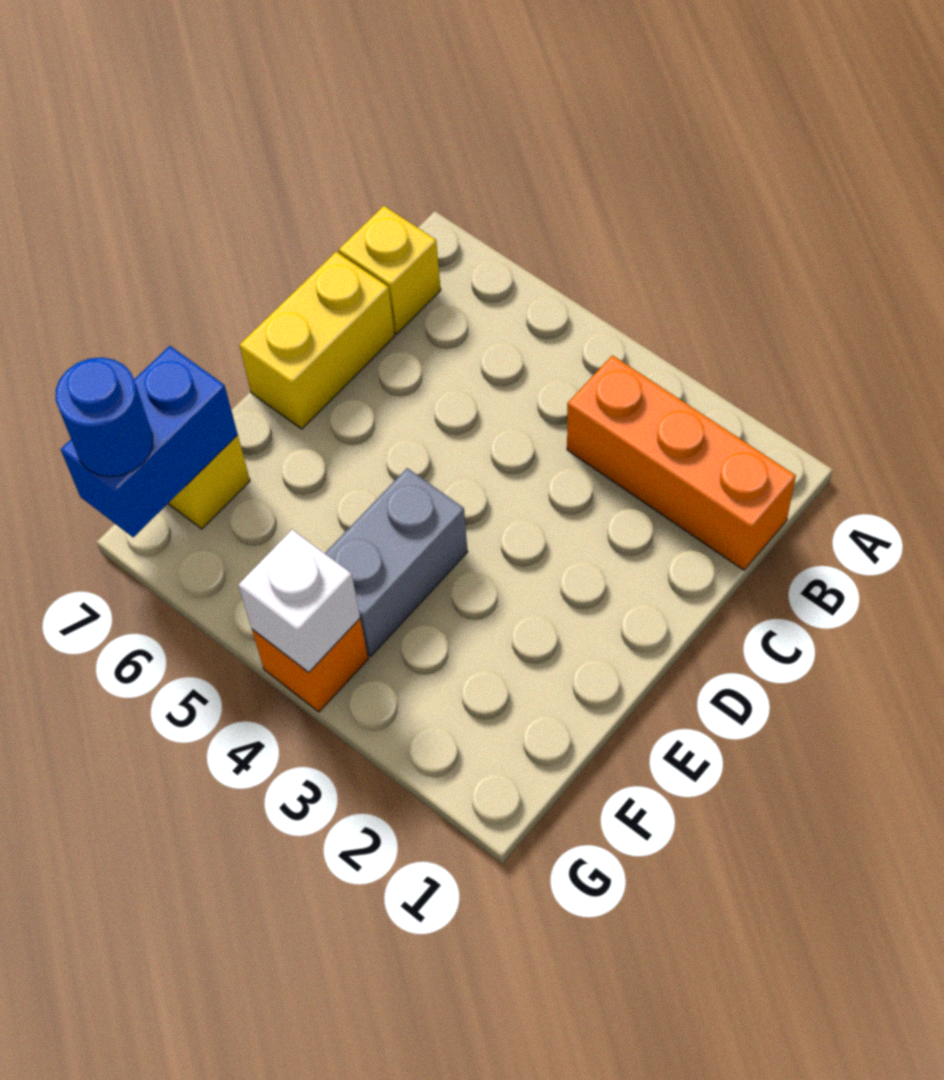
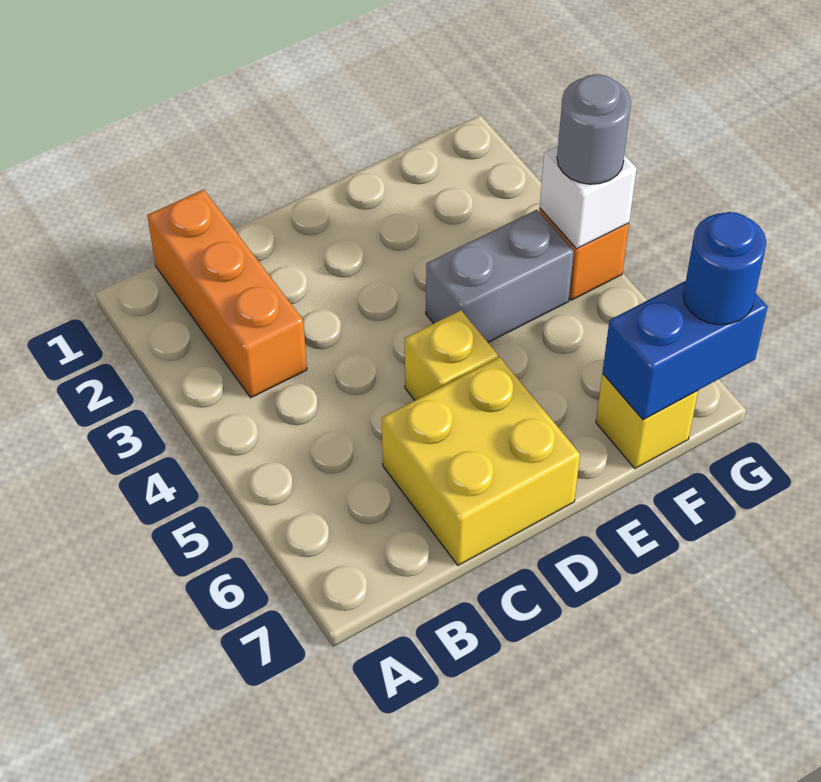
yellow 1x1 brick [339,206,441,334] -> yellow 1x1 brick moved to [405,310,498,400]
yellow 1x2 brick [239,252,395,429] -> yellow 2x2 brick [382,357,580,565]
none -> grey 1x1 round brick [557,74,631,184]

